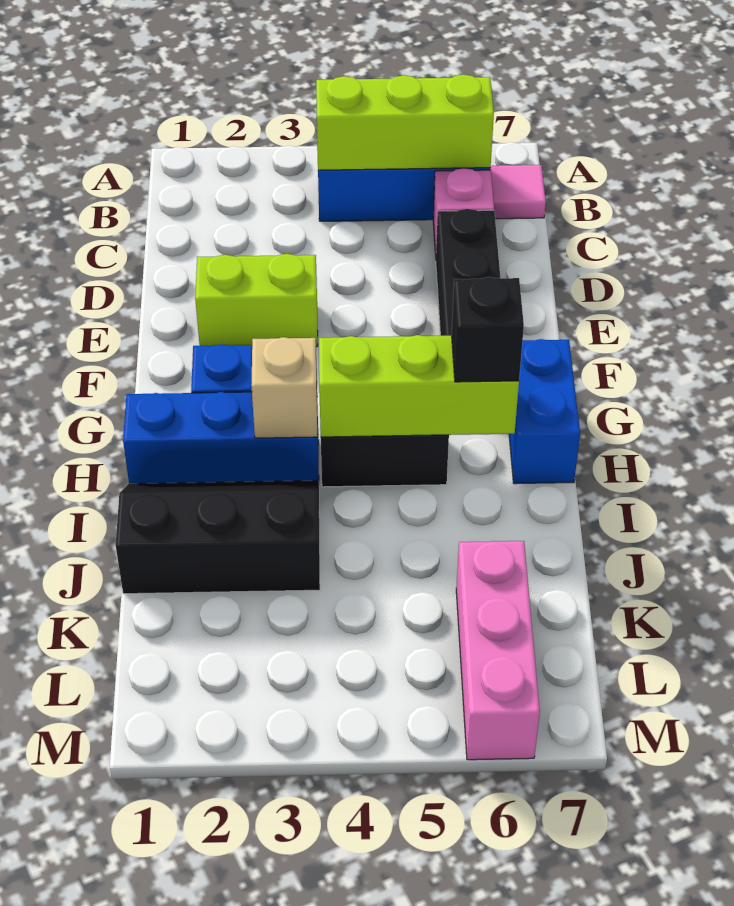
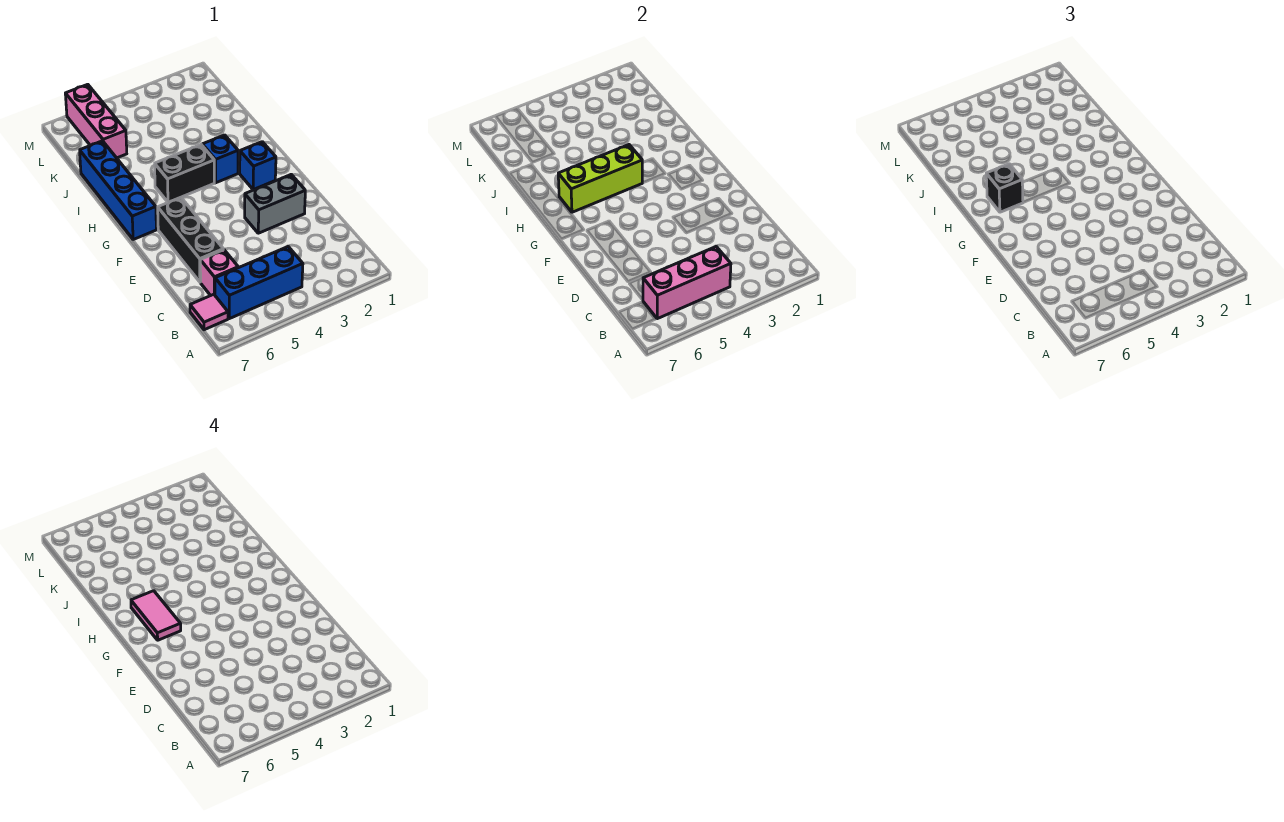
lime 1x3 brick [316,74,494,170] -> pink 1x3 brick [643,247,731,319]
lime 1x2 brick [195,254,318,347] -> grey 1x2 brick [245,175,305,233]
none -> pink 1x2 tile [131,591,181,640]
blue 1x2 brick [509,339,580,484] -> blue 1x4 brick [80,141,156,240]
blue 1x3 brick [123,392,319,484] -> blue 1x1 brick [202,135,238,183]
tan 1x1 brick [251,337,318,438] -> none
black 2x3 slope [116,480,320,594] -> none

